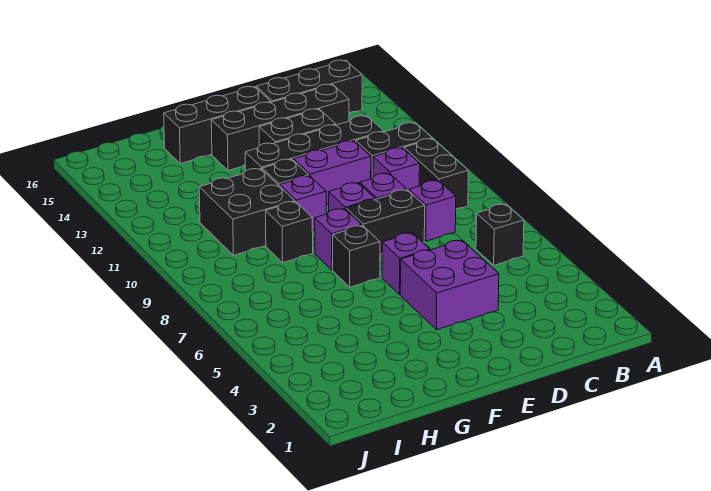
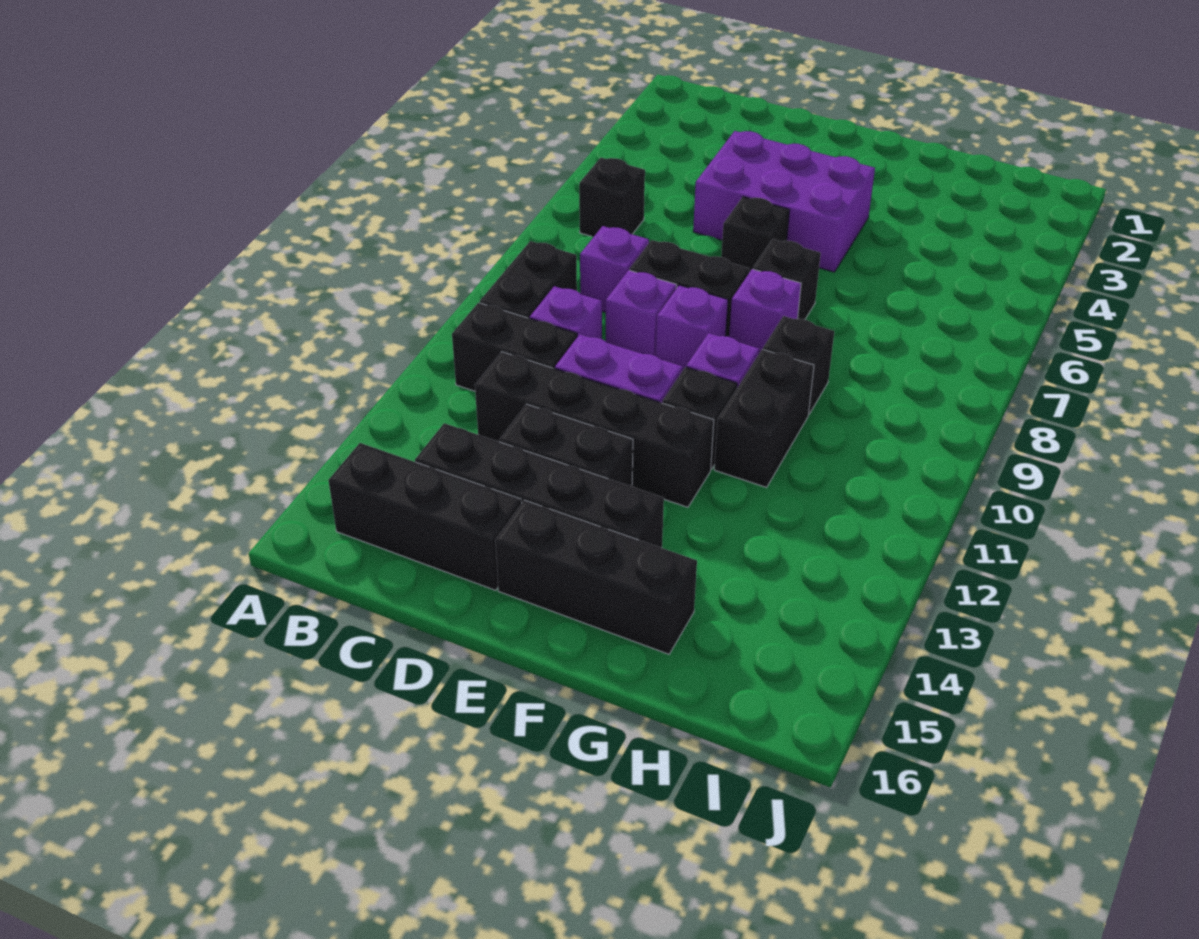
purple 2x2 brick [400,240,499,330] -> purple 2x3 brick [693,131,875,272]
purple 1x1 brick [382,233,430,294] -> black 1x1 brick [721,197,789,273]
black 2x2 brick [199,169,295,255] -> black 1x2 brick [714,349,814,487]

